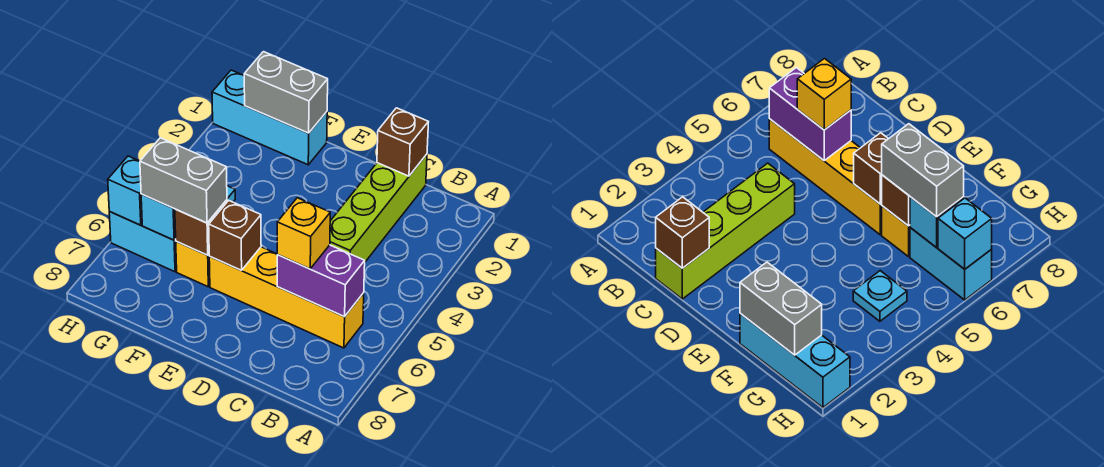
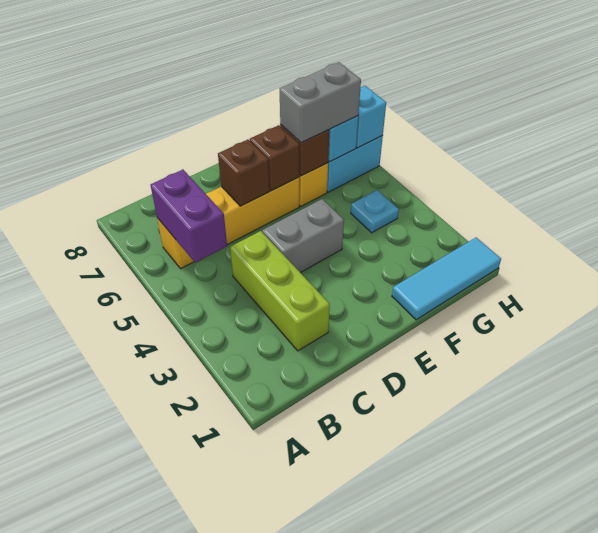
purple 1x2 brick [277,245,365,317] -> purple 1x2 brick turned to [151,170,227,263]
lime 1x4 brick [330,154,427,262] -> lime 1x3 brick [230,231,330,351]
brown 1x1 brick [377,108,428,176] -> brown 1x1 brick moved to [218,140,270,206]
yellow 1x1 brick [277,198,330,269] -> none
cyan 1x3 brick [212,70,327,165] -> cyan 1x3 tile [392,238,501,320]
grey 1x2 brick [244,52,328,133] -> grey 1x2 brick moved to [262,199,344,273]

